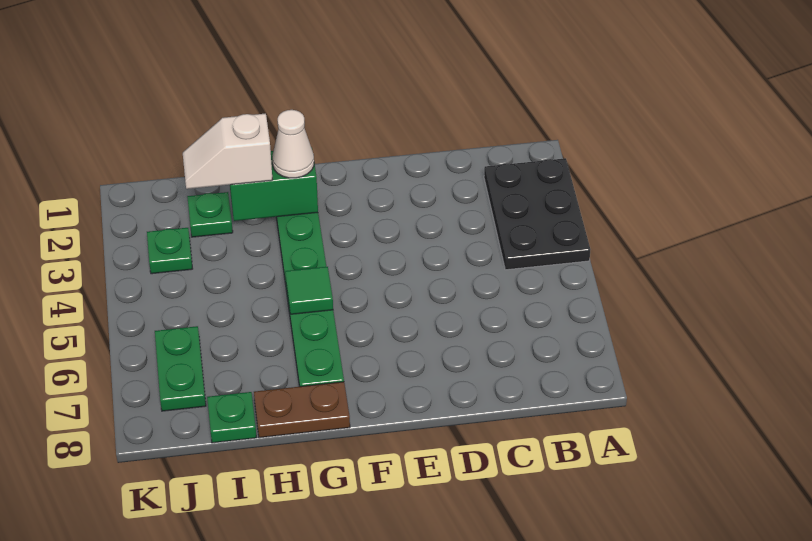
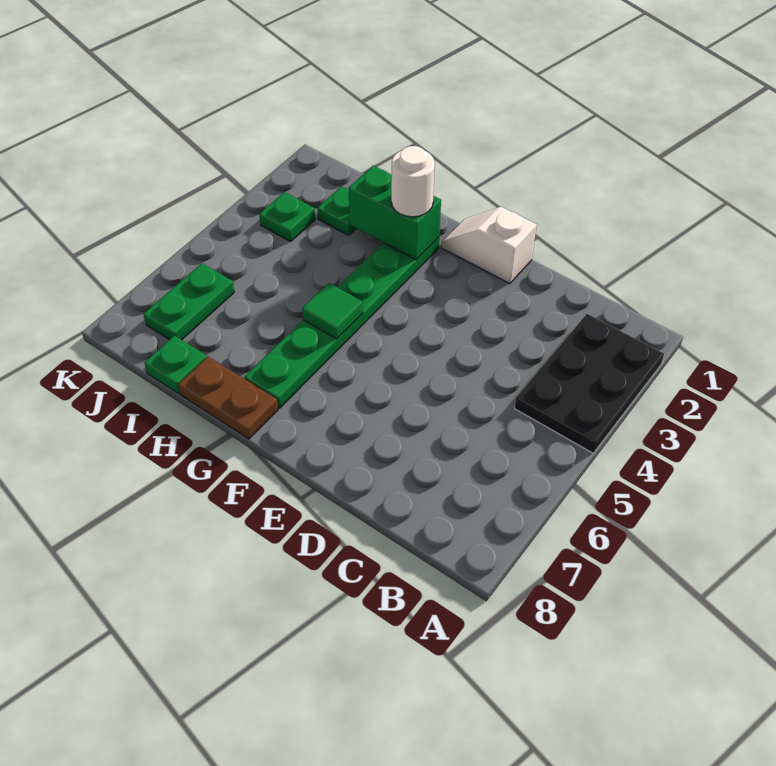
white 1x1 cone [272,110,314,178] -> white 1x1 round brick [391,146,435,217]
white 1x2 slope [183,114,272,189] -> white 1x2 slope moved to [442,207,537,284]

